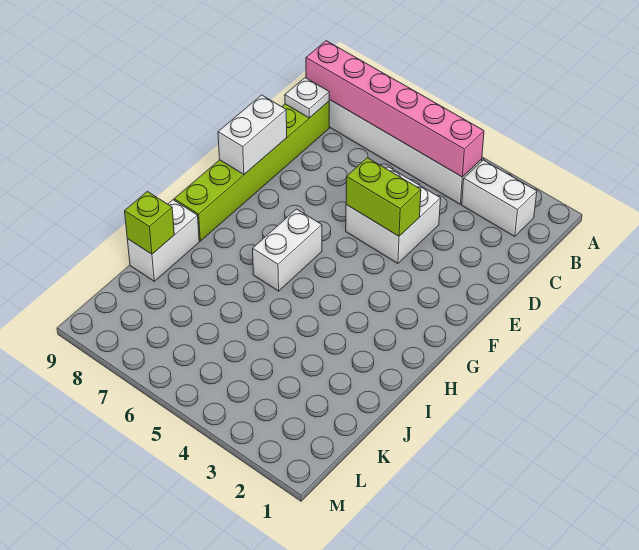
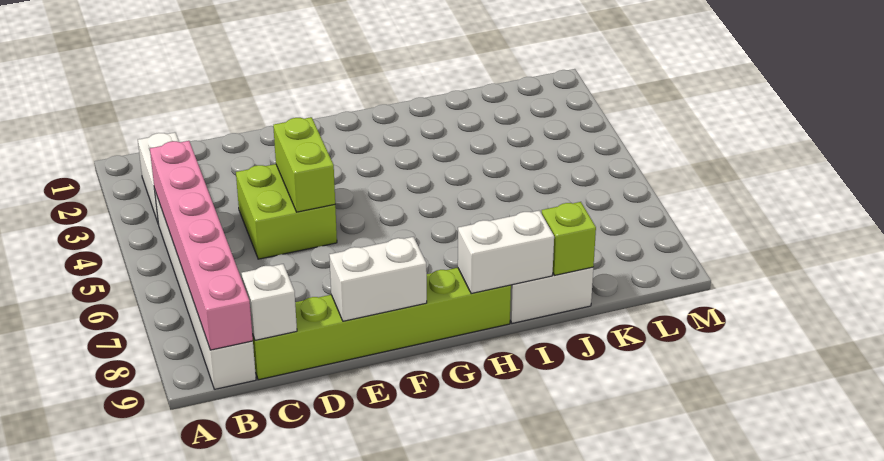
white 1x1 plate [285,78,329,118] -> white 1x1 brick [241,264,297,340]
white 2x2 brick [346,167,441,263] -> lime 2x2 brick [236,164,337,259]
white 1x2 brick [253,209,322,291] -> white 1x2 brick moved to [458,210,554,294]

